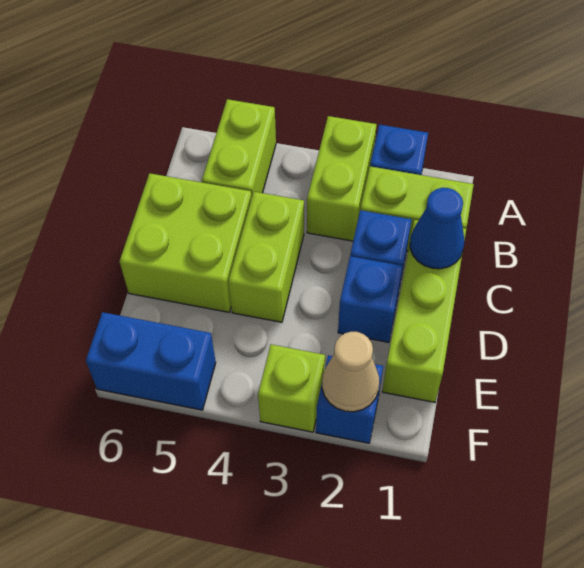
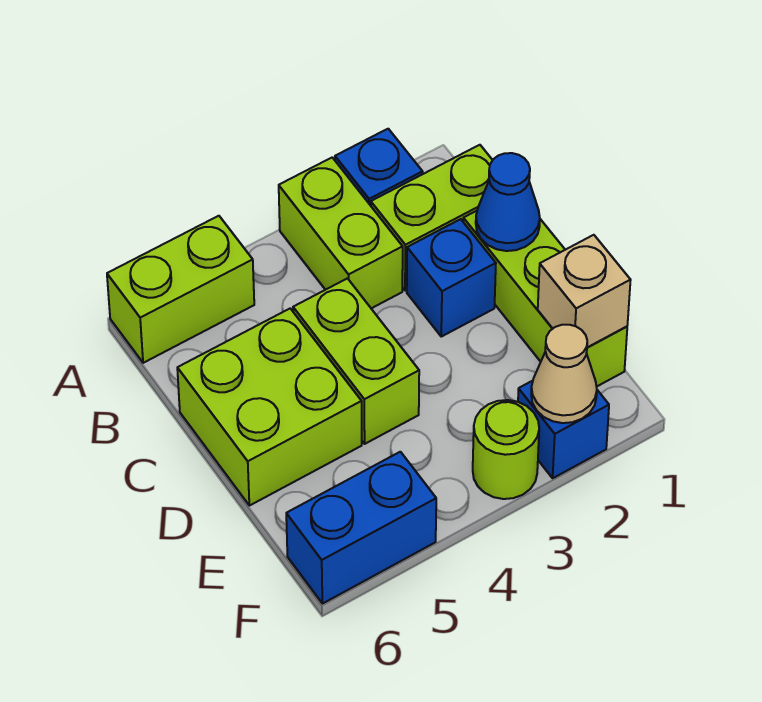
lime 1x2 brick [202,99,276,197] -> lime 1x2 brick turned to [107,216,254,363]
blue 1x1 brick [338,256,403,342] -> none
none -> tan 1x1 brick [538,235,631,347]
lime 1x1 brick [258,344,325,432] -> lime 1x1 round brick [473,400,539,499]

